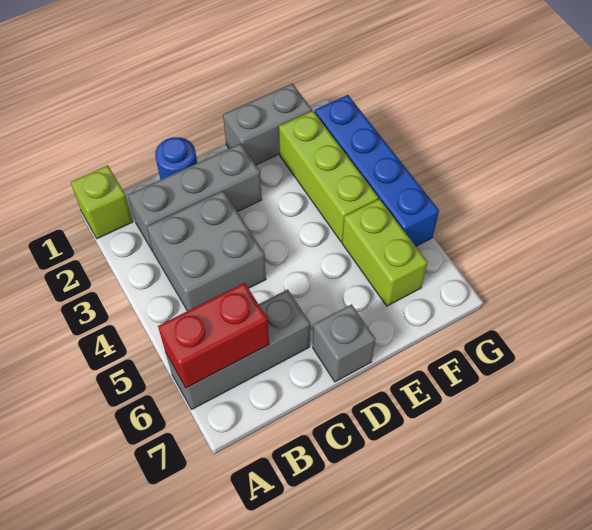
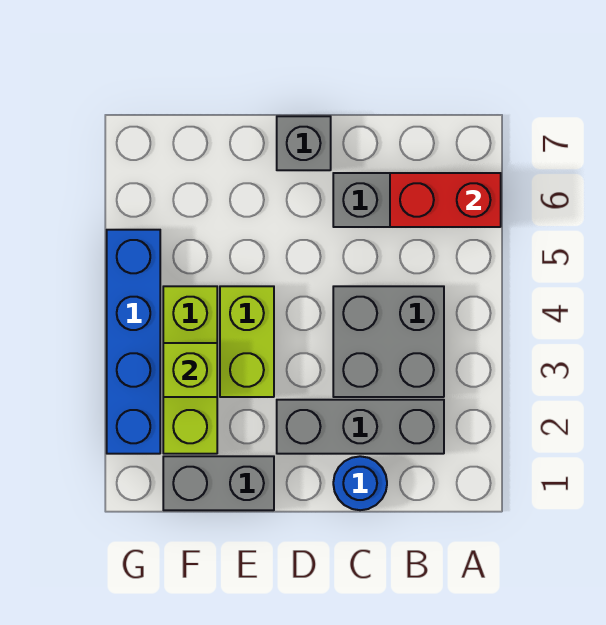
lime 1x1 brick [71,165,133,239] -> lime 1x1 brick moved to [163,343,217,397]
lime 1x2 brick [342,199,428,306] -> lime 1x2 brick moved to [220,286,274,397]

